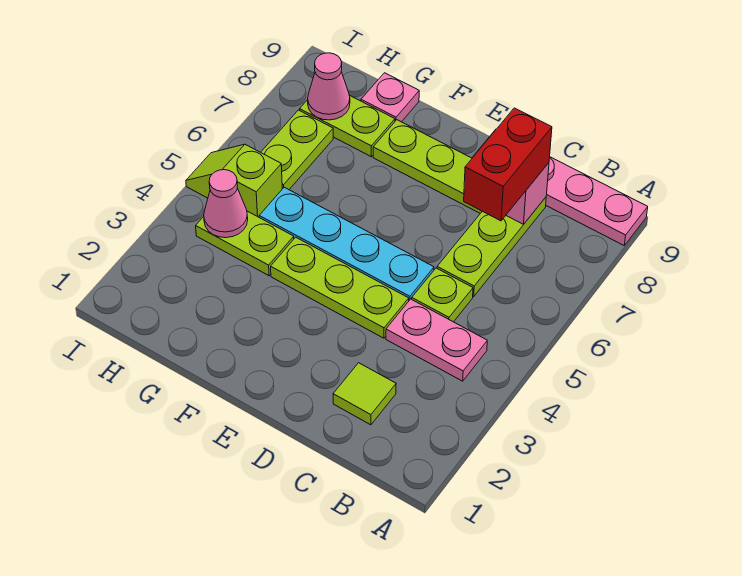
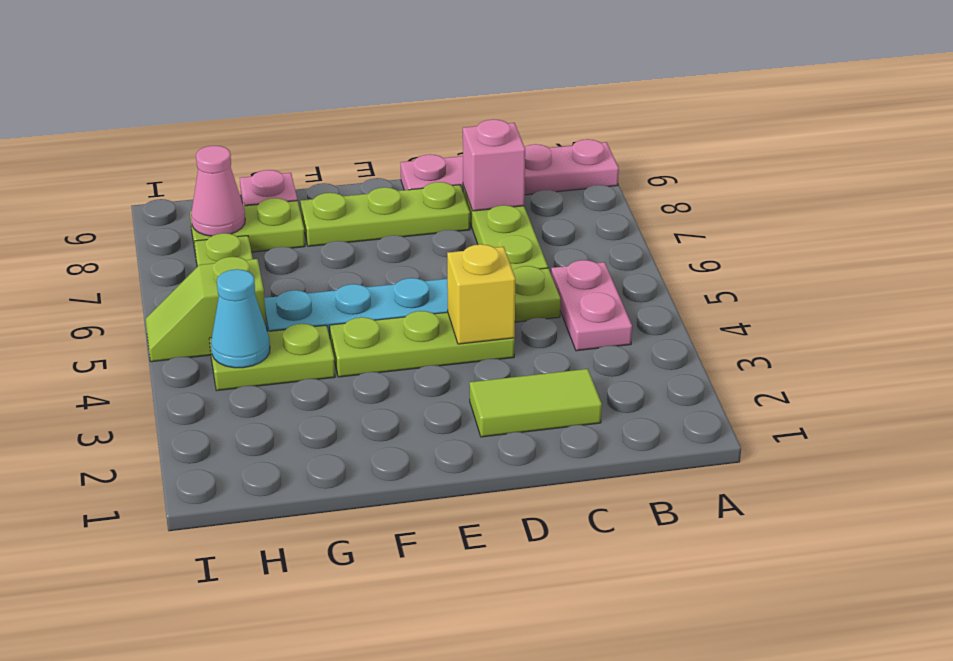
pink 1x2 plate [386,299,487,381] -> pink 1x2 plate turned to [551,260,632,351]
lime 1x1 tile [333,363,396,425] -> lime 1x2 tile [470,369,602,437]
red 1x2 brick [464,108,552,221] -> none
none -> yellow 1x1 brick [447,244,515,344]
pink 1x1 cone [204,170,248,238] -> cyan 1x1 cone [211,269,270,368]

